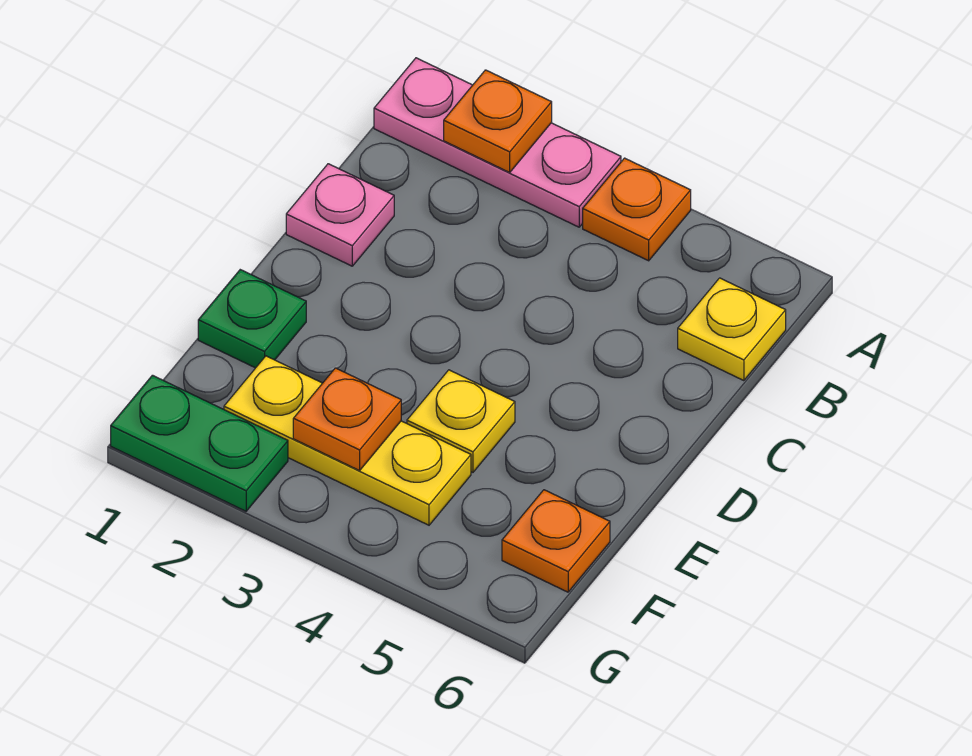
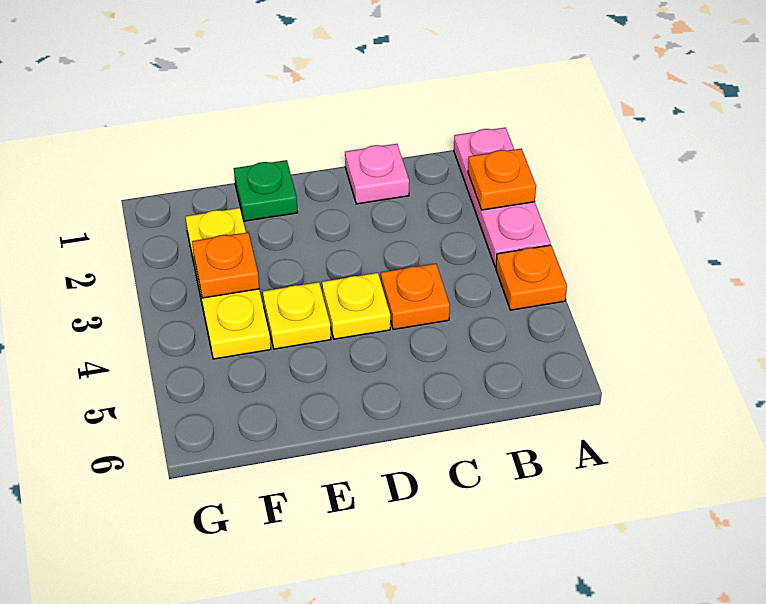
yellow 1x1 plate [678,278,786,381] -> yellow 1x1 plate moved to [322,273,390,339]
orange 1x1 plate [502,490,610,592] -> orange 1x1 plate moved to [381,264,450,330]
green 1x2 plate [111,375,288,511] -> none

